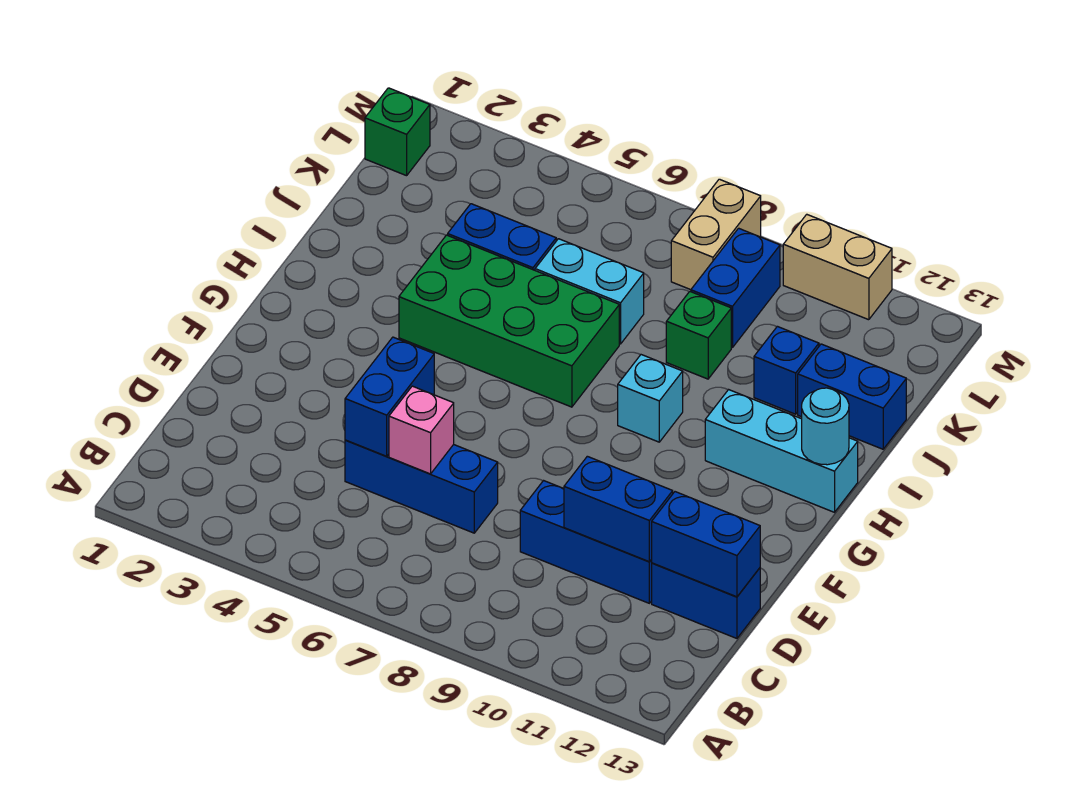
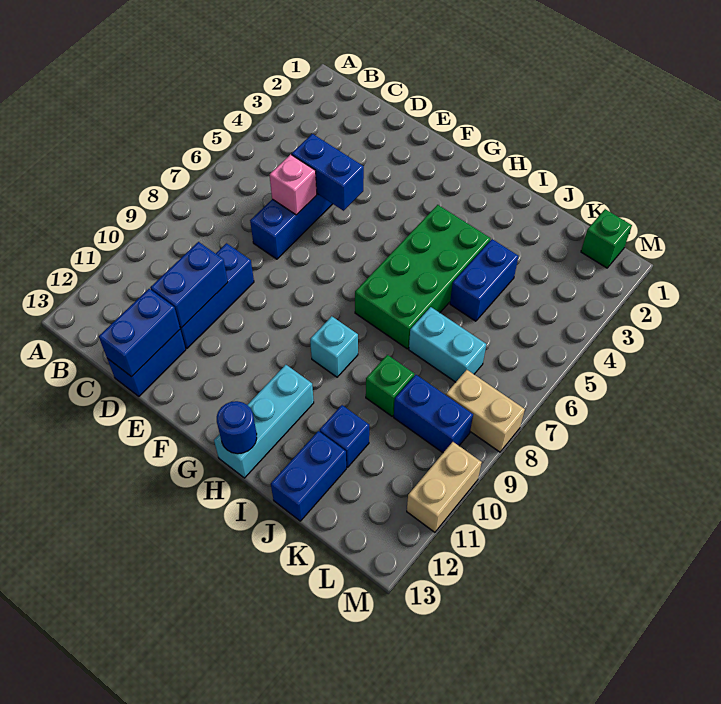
cyan 1x1 round brick [802,388,849,465] -> blue 1x1 round brick [217,401,257,454]
cyan 1x2 brick [535,239,644,344] -> cyan 1x2 brick turned to [409,307,486,382]

